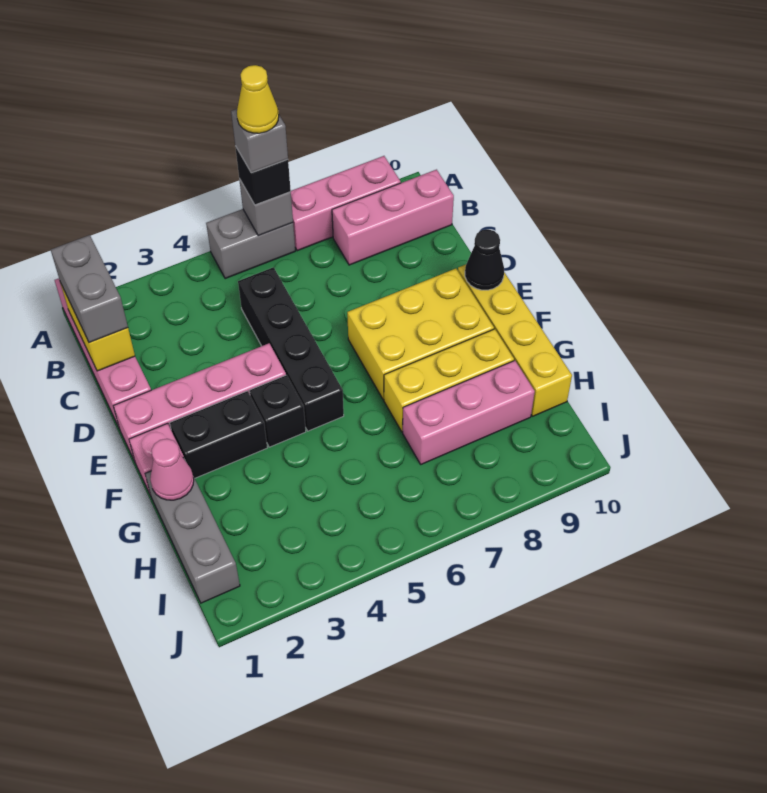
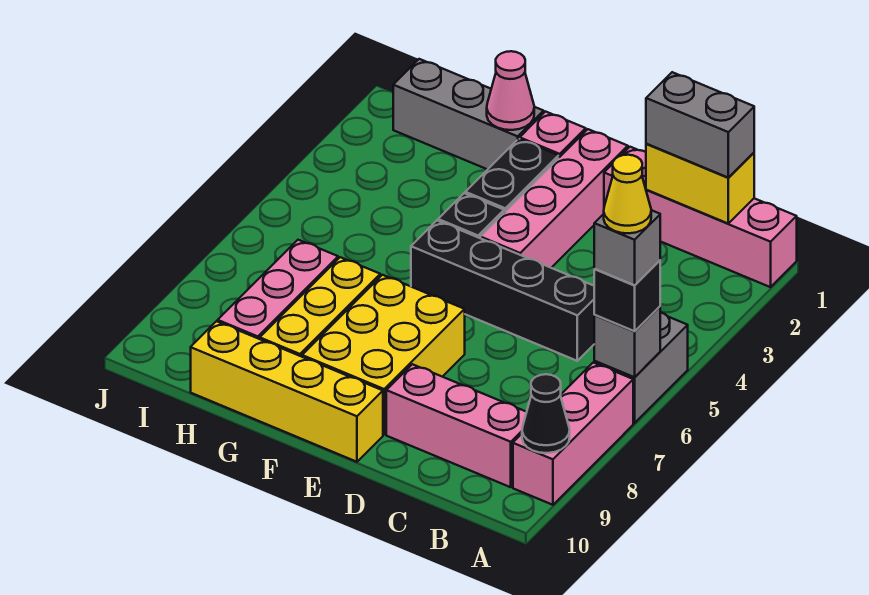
pink 1x3 brick [332,170,454,265] -> pink 1x3 brick turned to [386,364,527,487]
black 1x1 cone [465,229,504,290] -> black 1x1 cone moved to [522,374,570,453]

